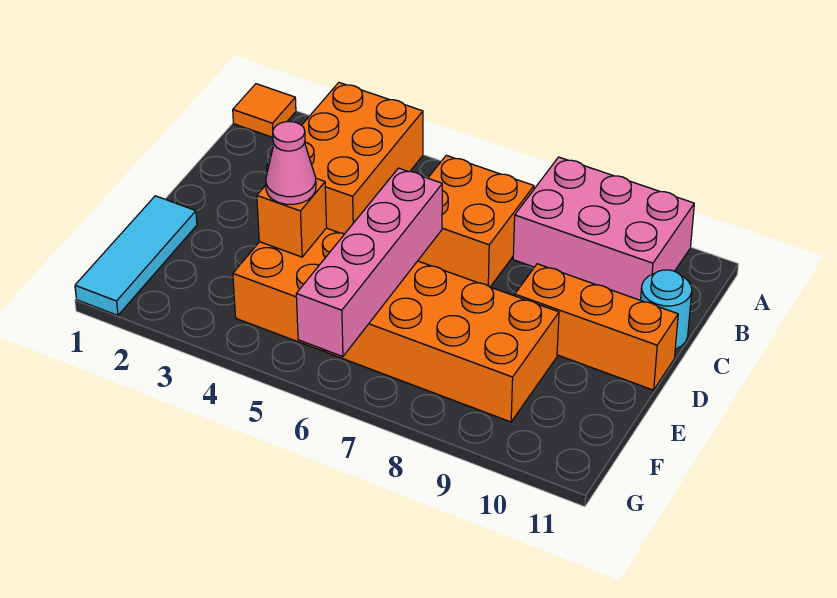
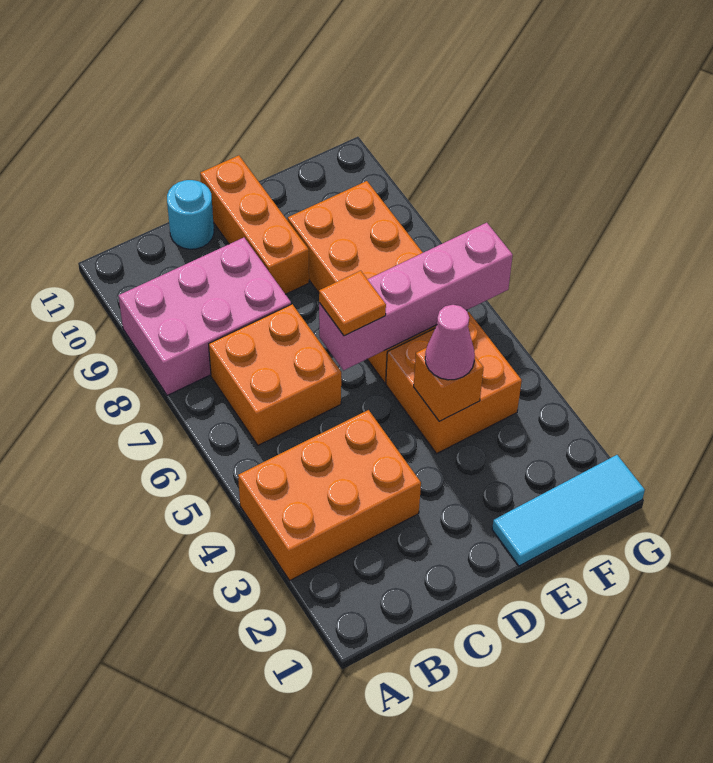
orange 1x1 tile [233,84,296,137] -> orange 1x1 tile moved to [319,271,386,336]
pink 2x3 brick [513,157,694,300] -> pink 2x3 brick turned to [118,238,291,396]

